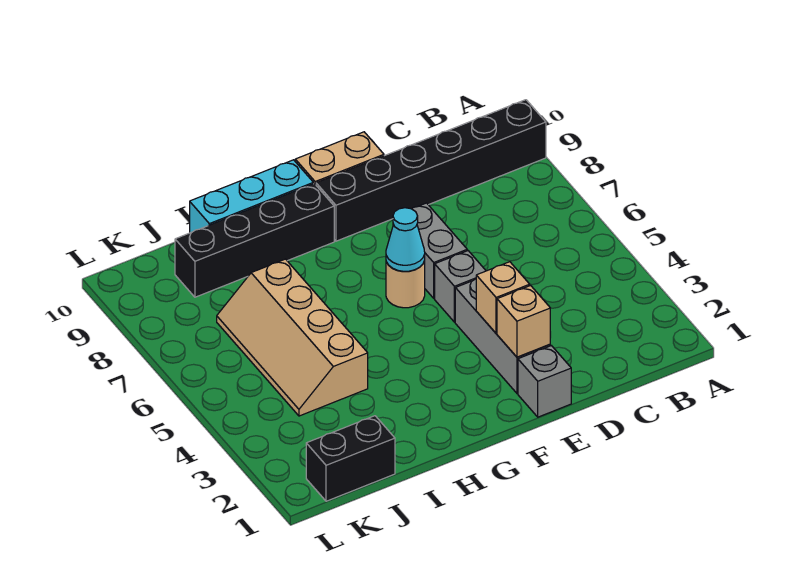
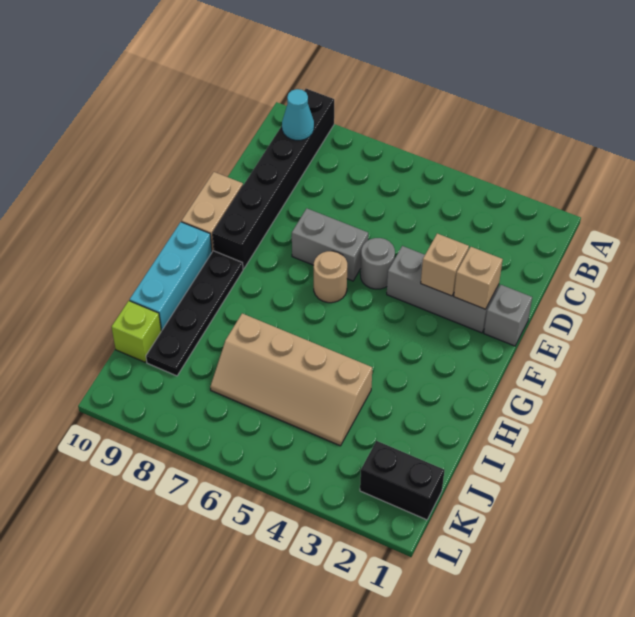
grey 1x1 brick [435,251,486,322] -> grey 1x1 round brick [360,238,395,289]
cyan 1x1 cone [386,208,425,271] -> cyan 1x1 cone moved to [282,89,314,140]
black 1x4 brick [175,184,334,297] -> black 1x4 plate [146,251,243,376]
black 1x2 brick [306,416,395,501] -> black 1x2 brick turned to [360,441,444,520]
none -> lime 1x1 brick [112,301,161,362]

